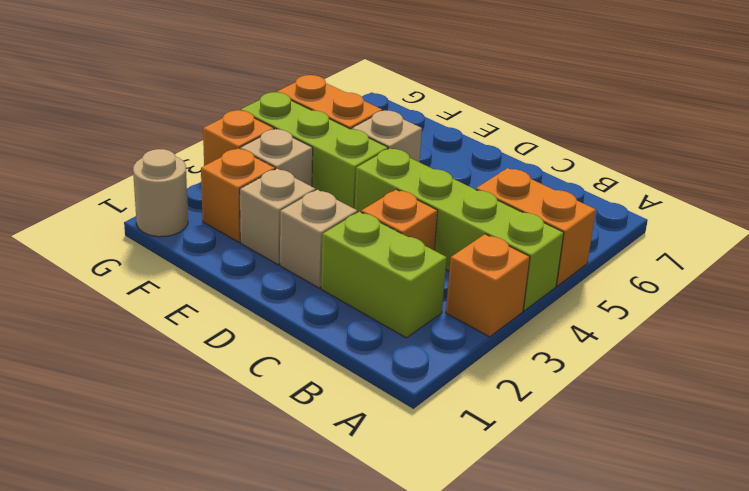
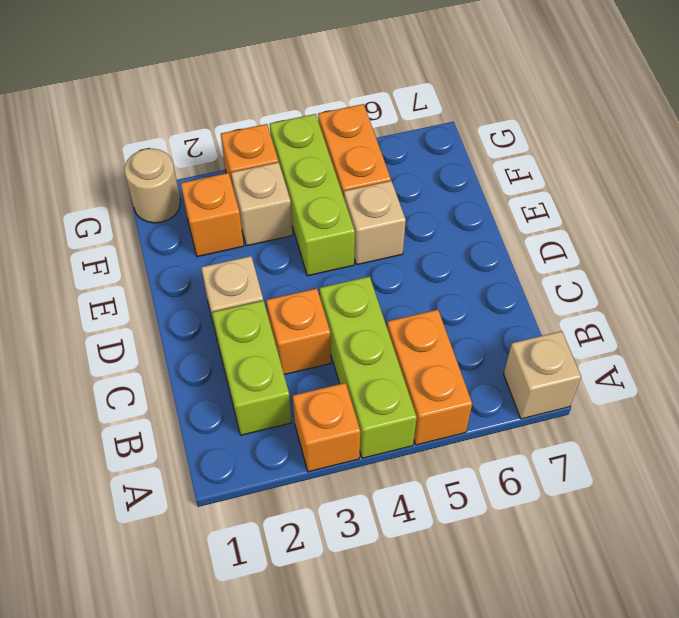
lime 1x4 brick [355,148,564,311] -> lime 1x3 brick [320,276,417,458]
tan 1x1 brick [240,169,315,265] -> tan 1x1 brick moved to [504,331,581,419]

